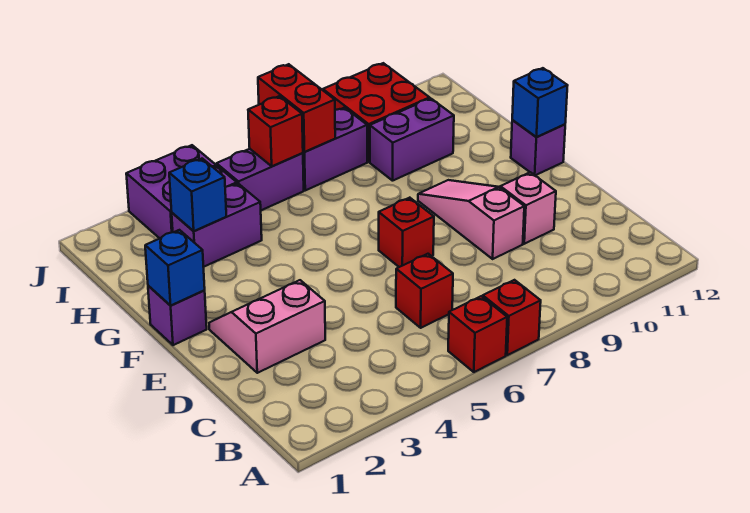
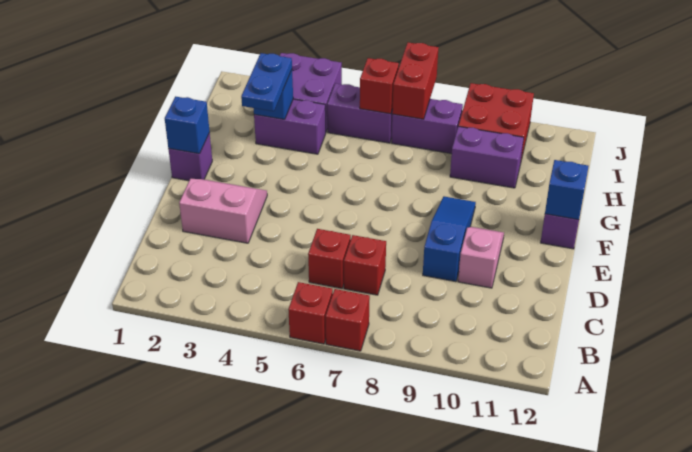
pink 1x3 slope [418,180,524,259] -> blue 1x3 slope [423,196,476,282]
red 1x1 brick [379,198,434,267] -> red 1x1 brick moved to [344,235,386,295]
none -> blue 1x2 plate [241,53,292,111]

